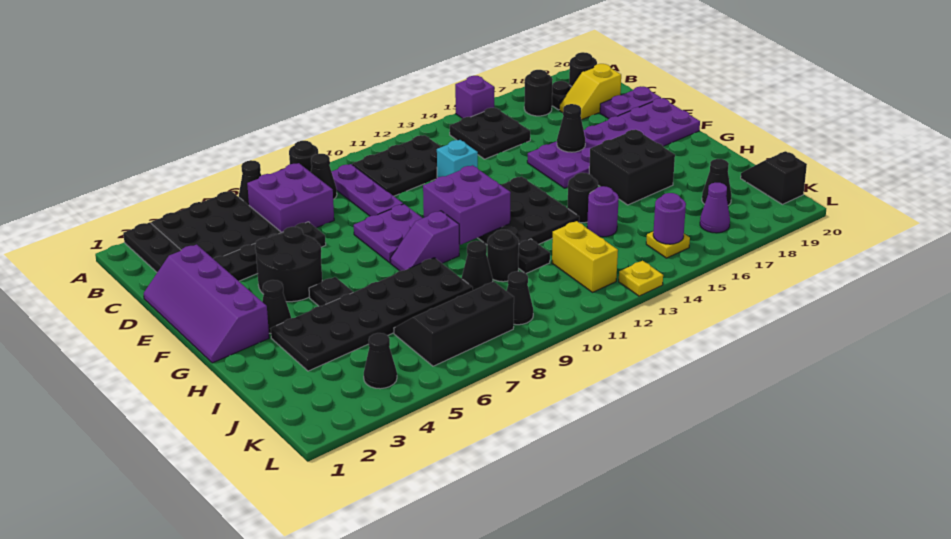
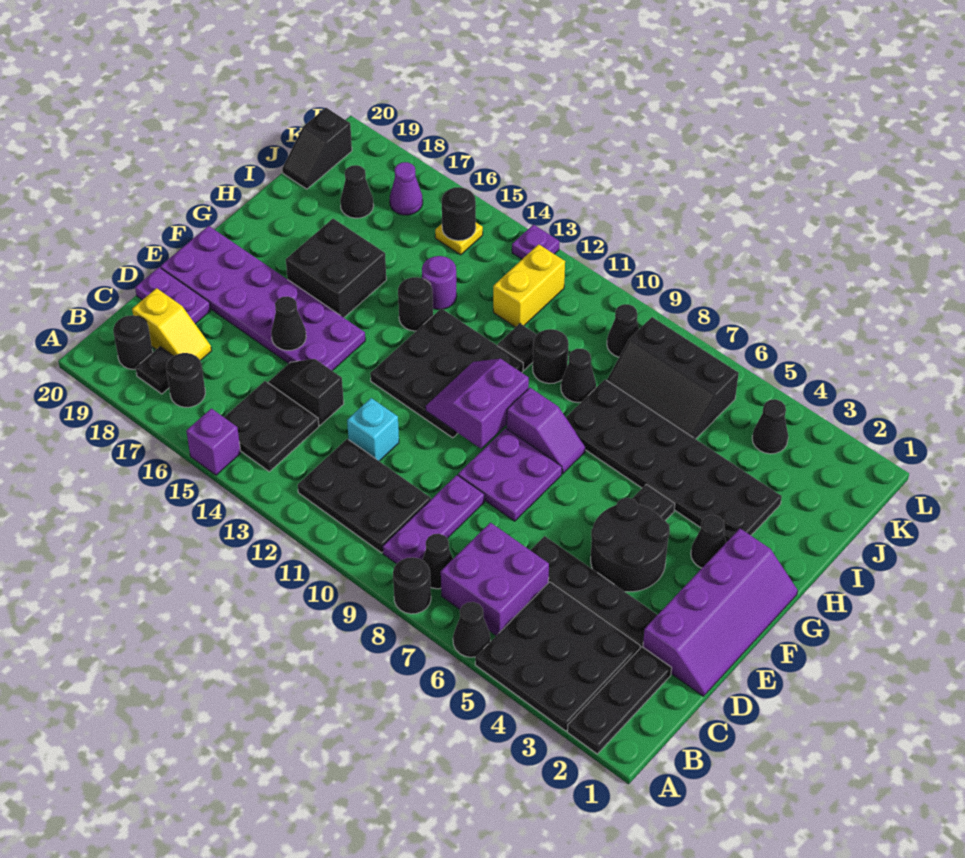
none -> black 1x2 slope [268,359,344,425]
purple 2x2 brick [423,165,511,244] -> purple 2x2 slope [426,359,529,449]
purple 1x1 round brick [653,193,686,244] -> black 1x1 round brick [442,187,476,241]
yellow 1x1 plate [619,261,663,296] -> purple 1x1 plate [512,225,559,259]

